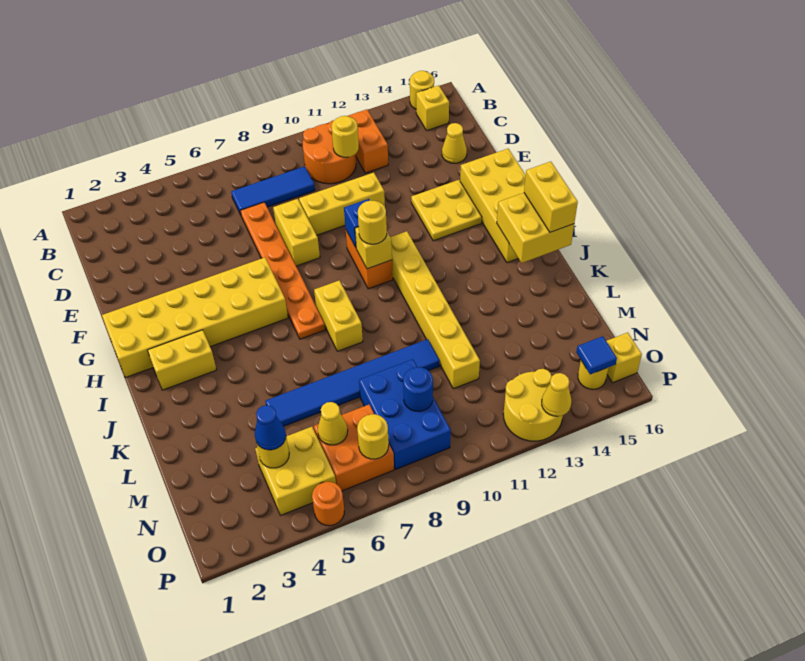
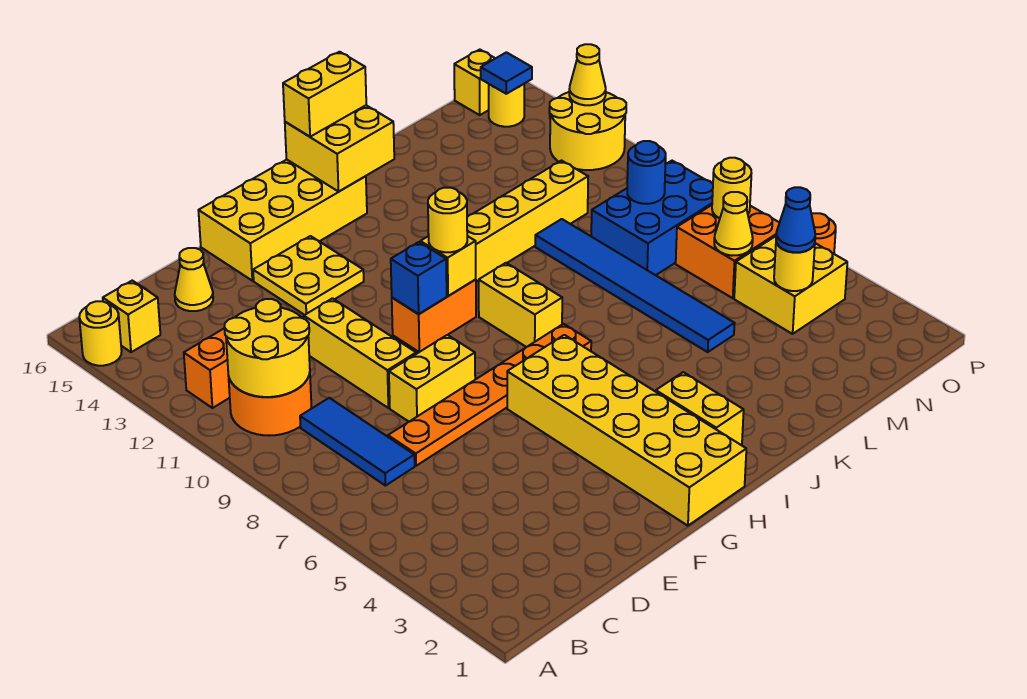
yellow 1x1 round brick [331,116,359,157] -> yellow 2x2 round brick [224,299,310,397]
yellow 1x2 brick [314,280,363,351] -> yellow 1x2 brick turned to [479,263,562,347]

